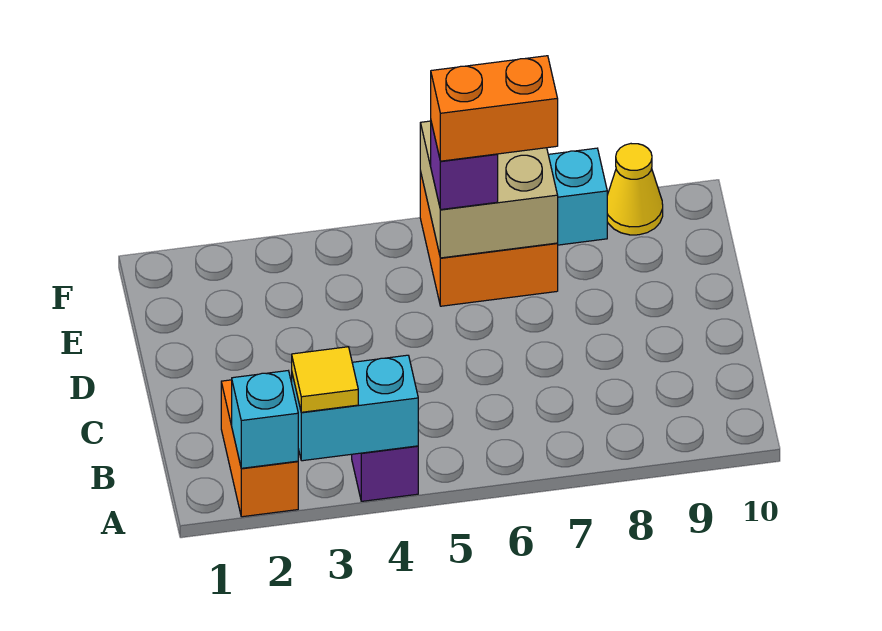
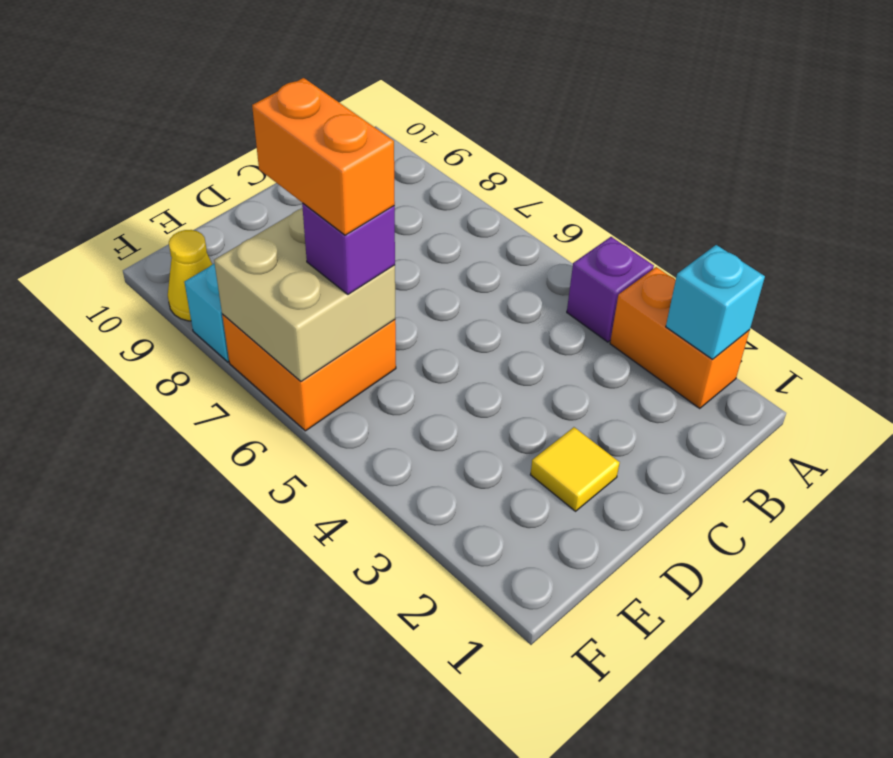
orange 1x2 brick [221,380,298,517] -> orange 1x2 brick turned to [610,267,750,409]
cyan 1x2 brick [292,355,418,461] -> none
yellow 1x1 tile [292,347,358,412] -> yellow 1x1 tile moved to [530,427,620,511]

